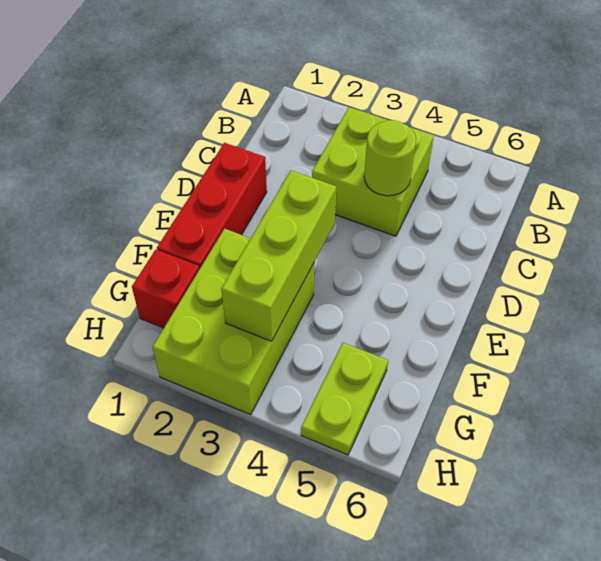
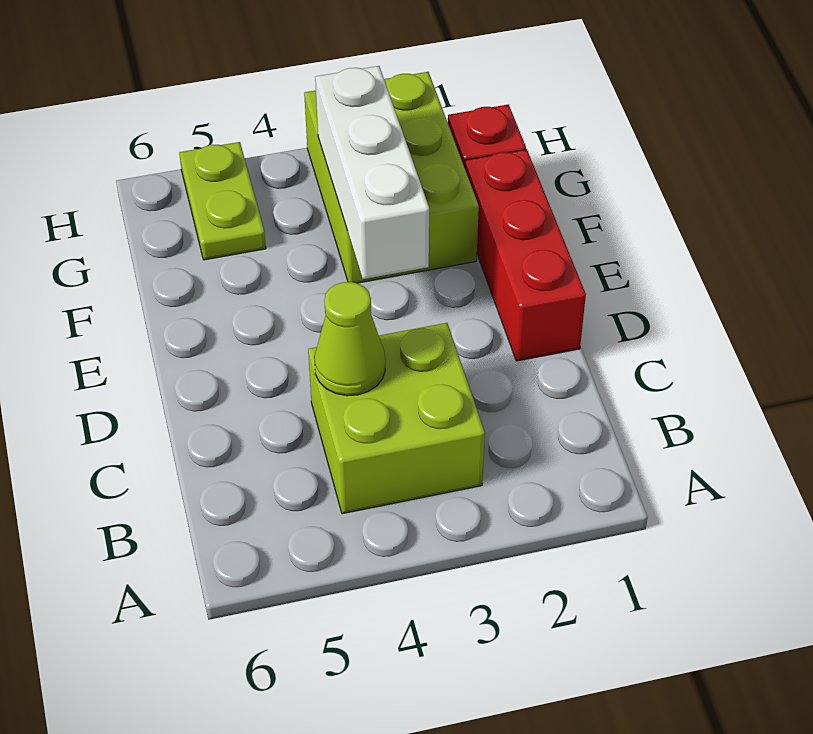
lime 1x1 round brick [364,120,416,196] -> lime 1x1 cone [314,282,385,396]
lime 1x3 brick [221,171,336,341] -> white 1x3 brick [315,66,429,279]

